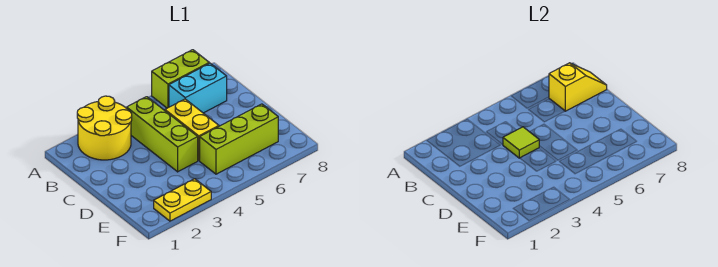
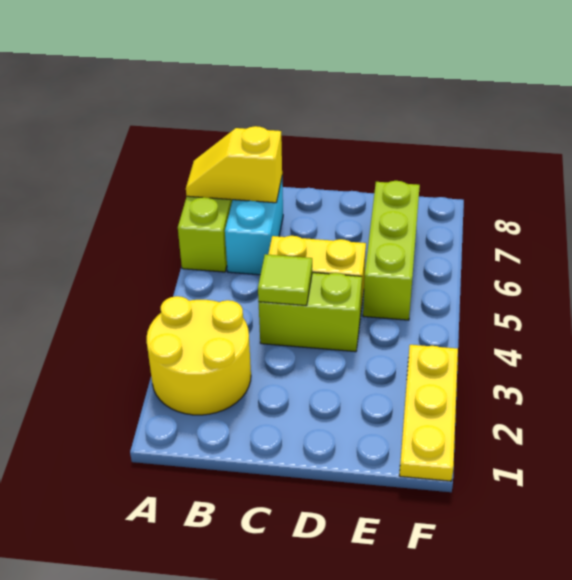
lime 1x3 brick [127,97,198,172] -> lime 1x2 brick [259,273,362,352]
yellow 1x2 slope [549,63,607,111] -> yellow 1x2 slope turned to [186,126,282,203]
yellow 1x2 plate [154,179,211,221] -> yellow 1x3 plate [399,345,458,481]

